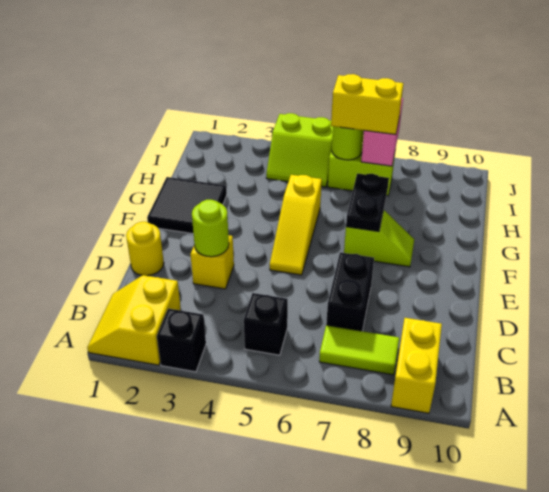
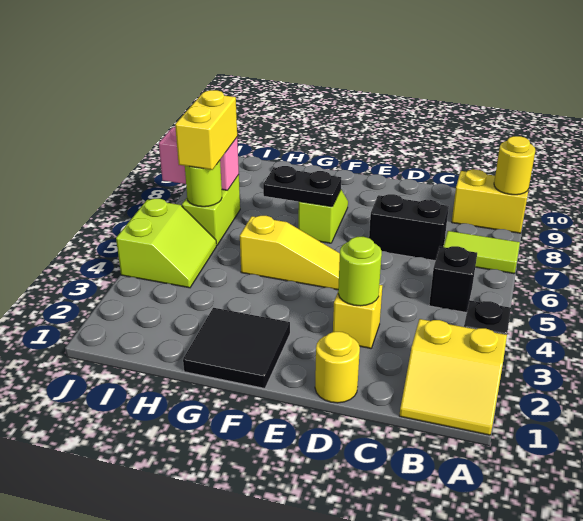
none -> yellow 1x1 round brick [494,136,535,195]
lime 1x2 tile [319,325,399,375] -> lime 1x2 tile turned to [443,231,520,274]

